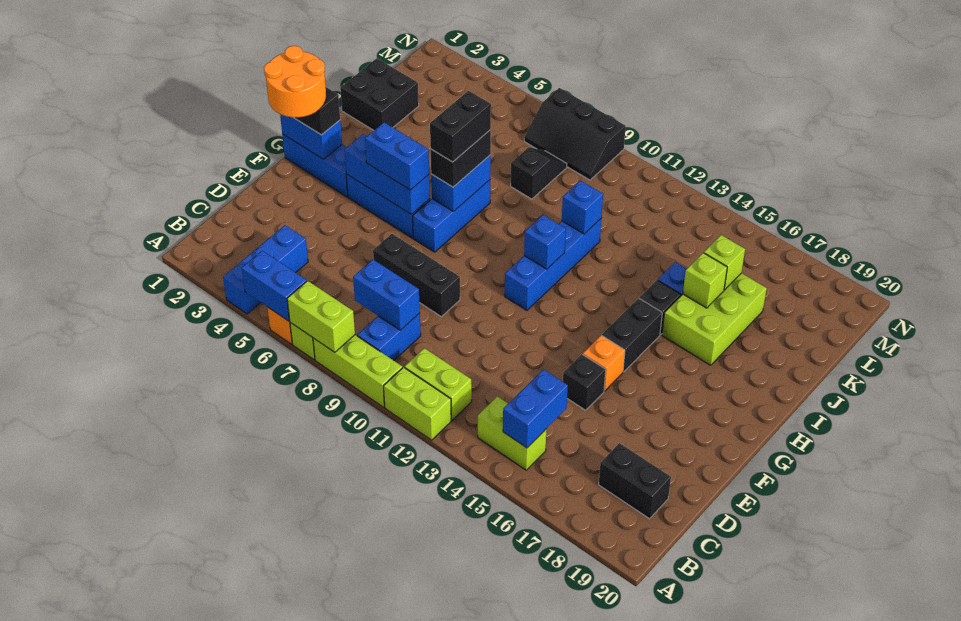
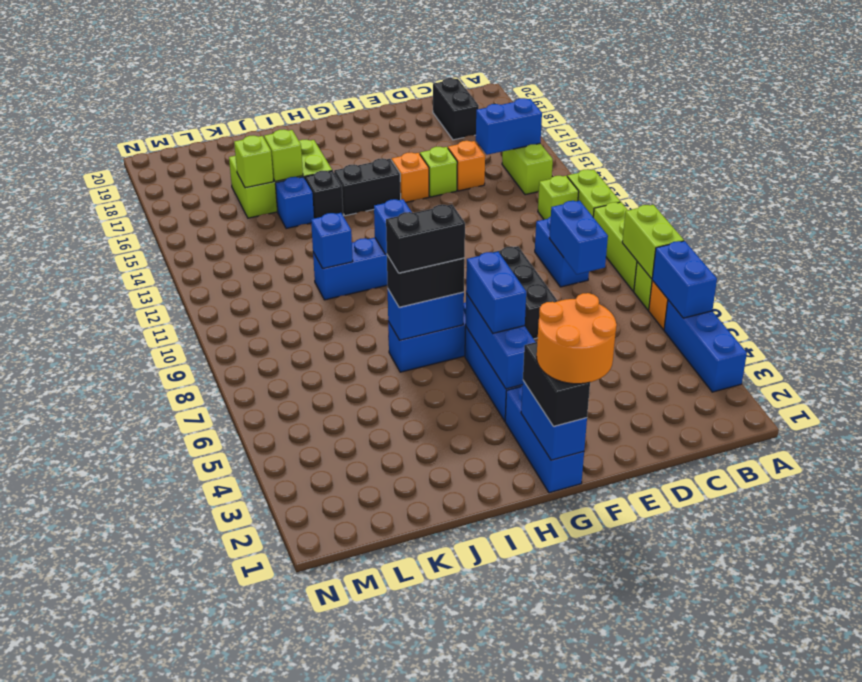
blue 1x3 brick [223,225,308,314] -> blue 1x3 brick turned to [664,300,747,392]
blue 1x2 brick [357,313,421,360] -> blue 1x2 brick turned to [535,217,589,287]
lime 1x2 brick [405,348,472,420] -> lime 1x1 brick [538,176,579,220]
none -> orange 1x1 brick [448,141,485,191]
black 1x1 brick [563,354,606,410] -> lime 1x1 brick [420,147,457,197]
black 2x2 brick [340,58,419,131] -> none
black 1x2 slope [511,147,567,199] -> none
black 2x3 slope [524,88,626,180] -> none

